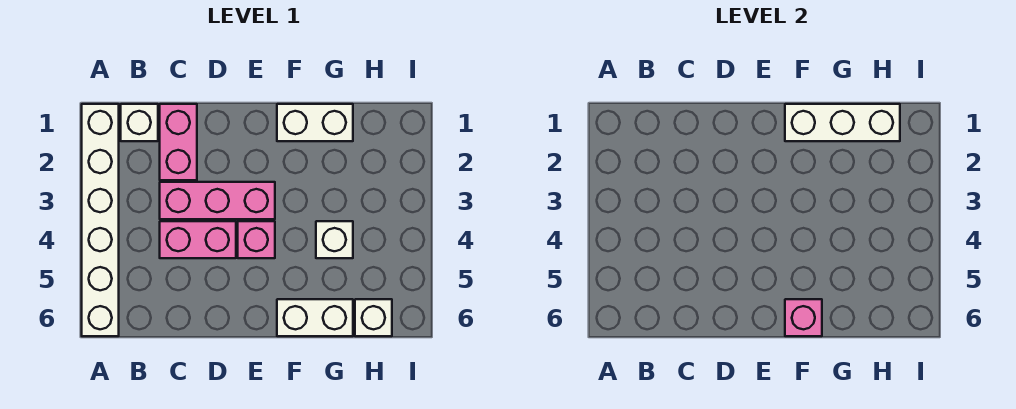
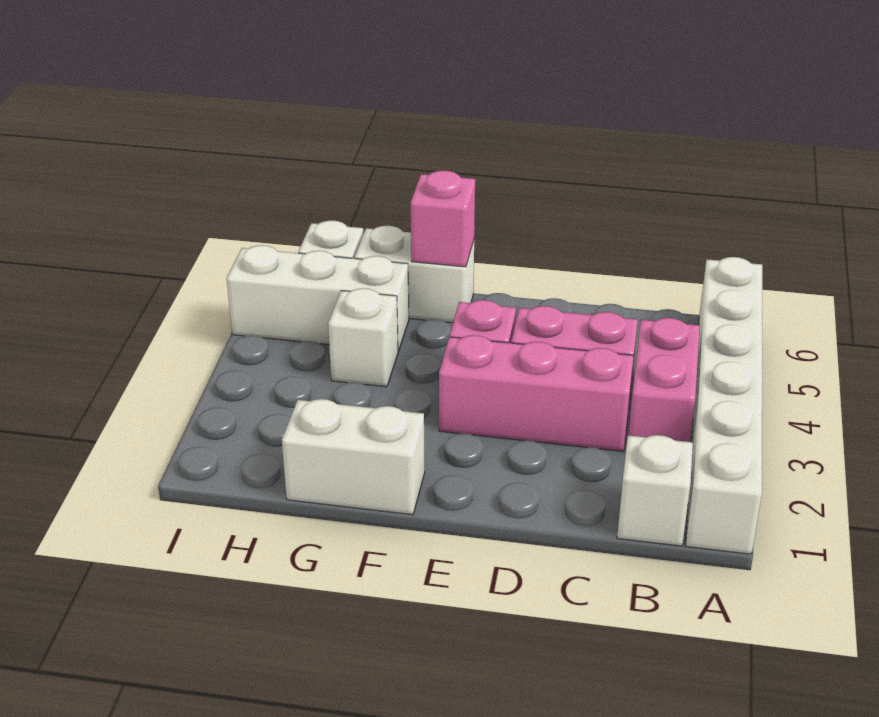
pink 1x2 brick [160,104,197,180] -> pink 1x2 brick moved to [628,318,700,442]
white 1x3 brick [785,104,900,141] -> white 1x3 brick moved to [227,245,409,351]

